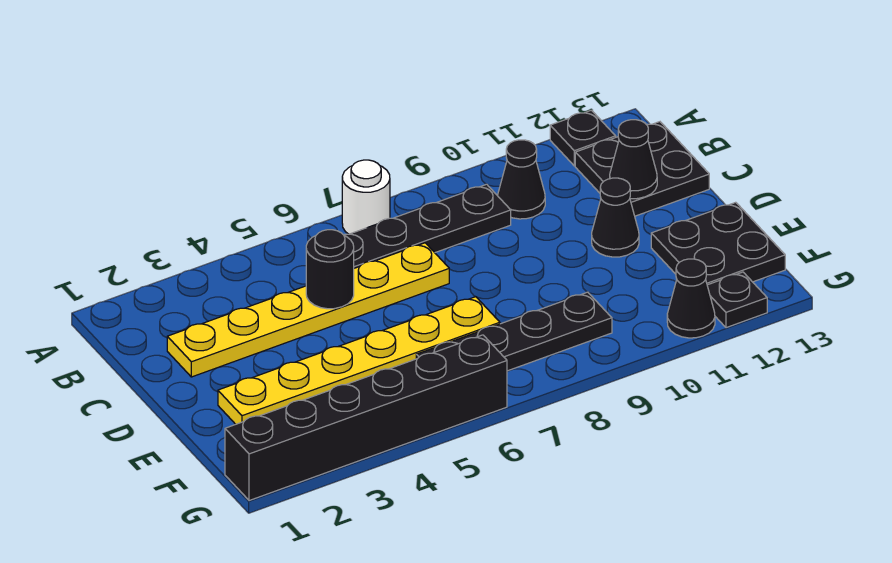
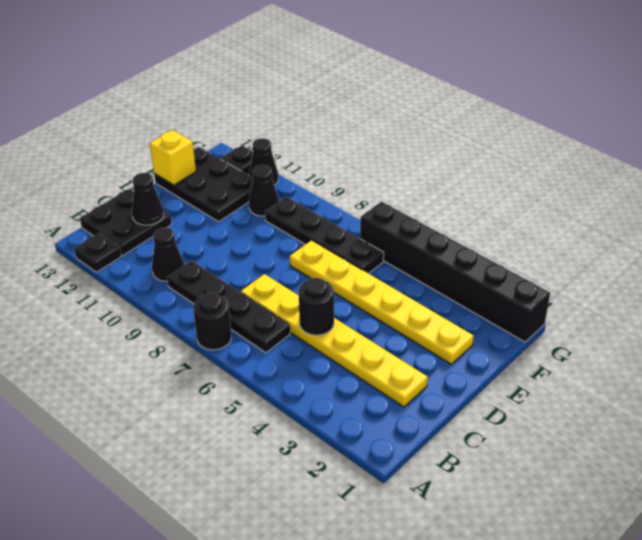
white 1x1 round brick [342,160,390,234] -> black 1x1 round brick [193,293,231,350]
black 1x1 cone [592,178,639,257] -> black 1x1 cone moved to [249,165,279,216]
black 2x2 plate [651,202,785,285] -> black 2x3 plate [154,147,253,222]
none -> yellow 1x1 brick [150,130,196,185]

